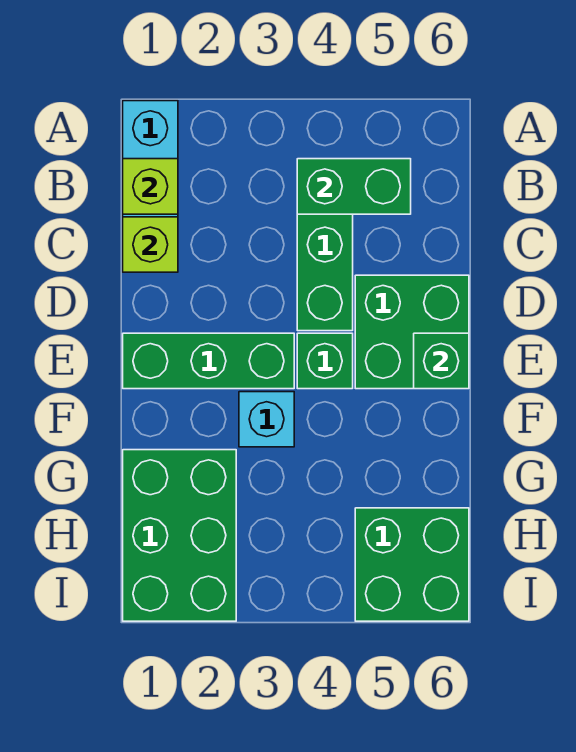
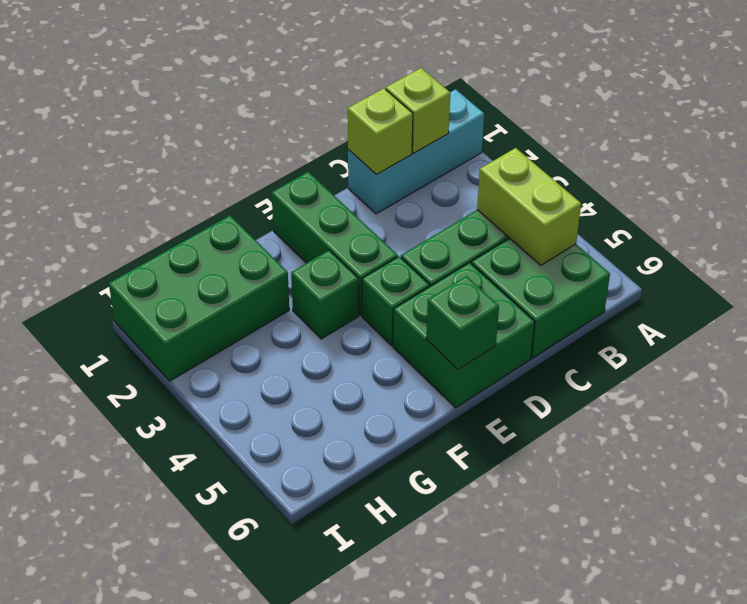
green 1x2 brick [297,159,411,214] -> lime 1x2 brick [477,148,581,265]
cyan 1x1 brick [239,392,294,447] -> green 1x1 brick [291,250,359,339]
green 2x2 brick [355,508,469,621] -> green 2x2 brick moved to [471,238,610,358]

